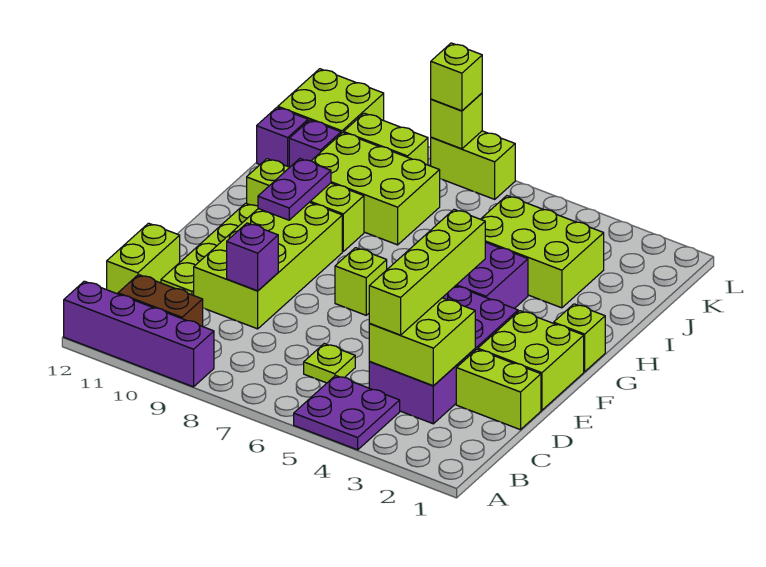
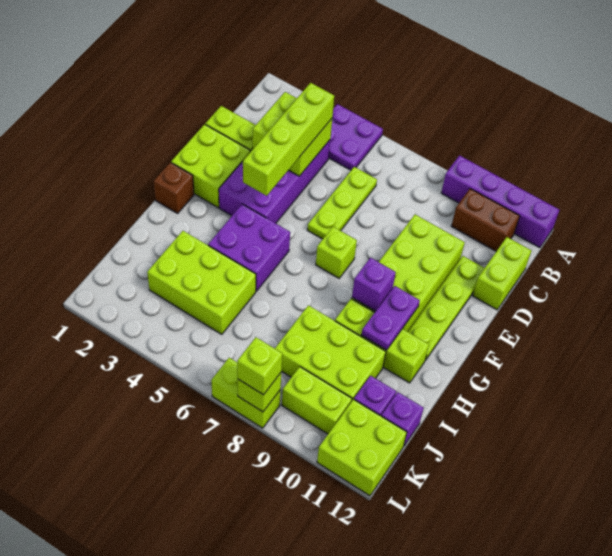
lime 1x1 plate [304,344,355,383] -> lime 1x3 plate [307,167,377,239]
purple 1x1 brick [227,223,278,291] -> purple 1x1 brick moved to [352,258,396,311]
lime 1x1 brick [554,304,605,372] -> brown 1x1 brick [154,162,194,213]

